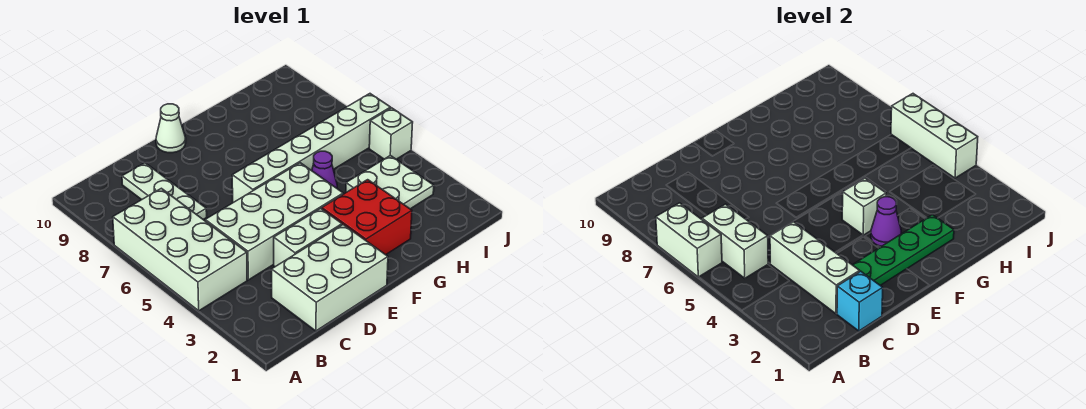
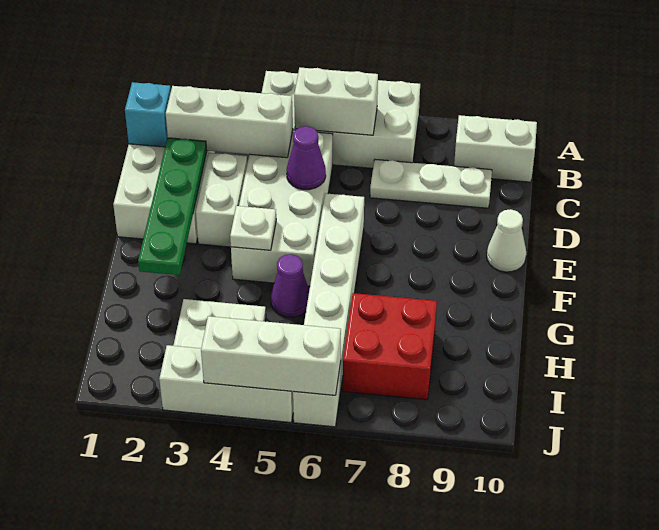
white 1x2 brick [656,203,722,277] -> white 1x2 brick moved to [454,115,537,182]
red 2x2 brick [322,180,412,255] -> red 2x2 brick moved to [343,293,437,400]
purple 1x1 cone [871,197,901,246] -> purple 1x1 cone moved to [287,126,326,190]
white 1x1 brick [842,178,886,235] -> white 1x1 plate [230,206,276,250]
white 1x1 brick [369,108,413,159] -> white 1x3 brick [159,345,293,422]

